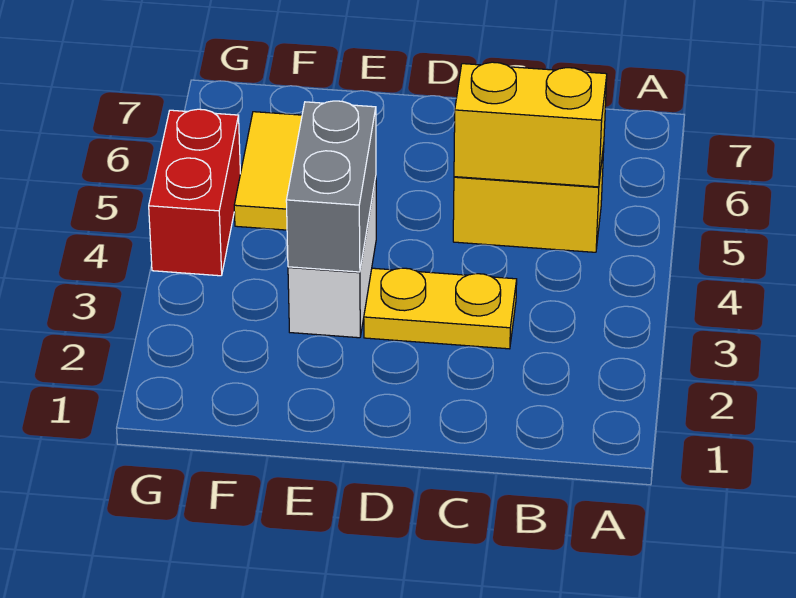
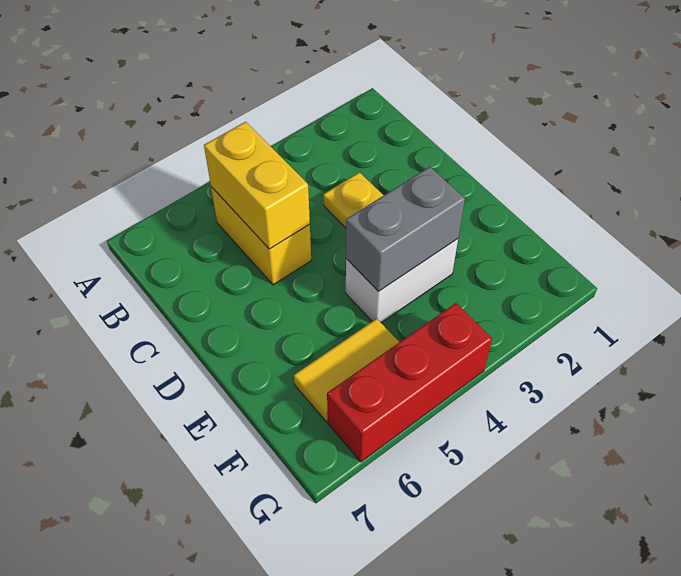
red 1x2 brick [149,109,240,276] -> red 1x3 brick [327,303,492,462]

